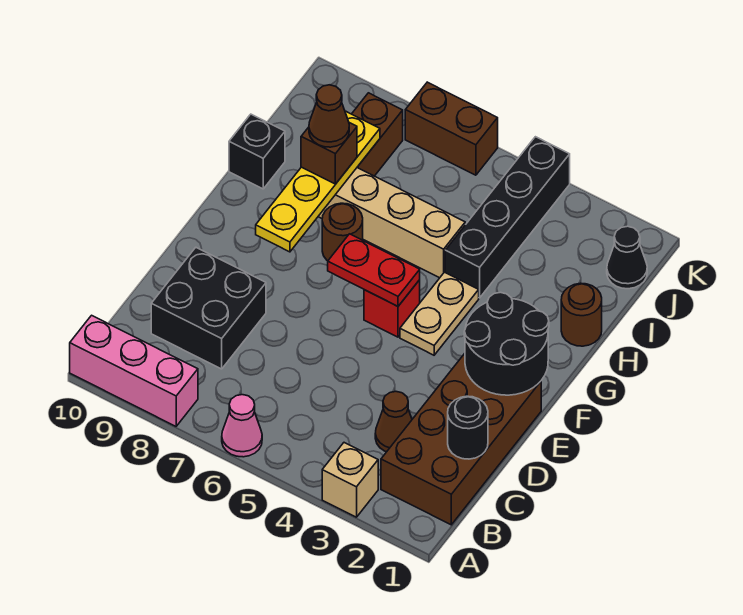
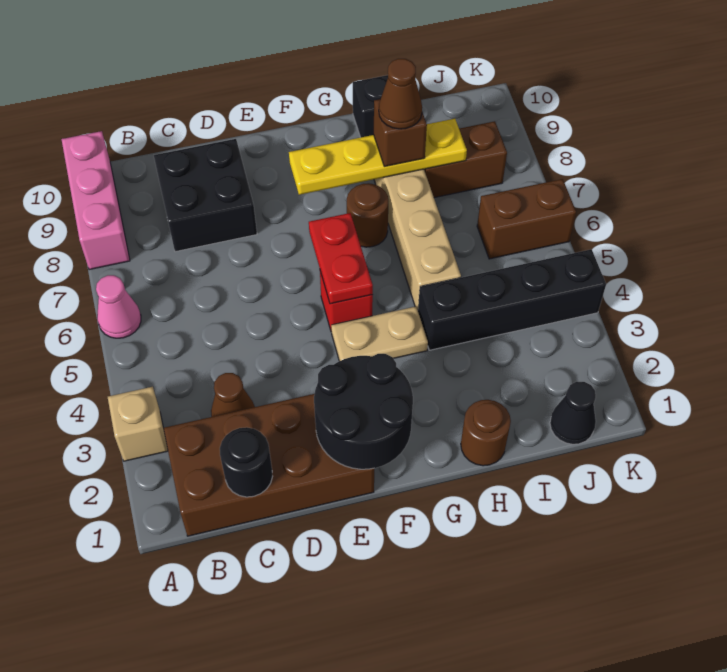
brown 1x2 brick [405,82,498,175] -> brown 1x2 brick turned to [477,179,576,259]

